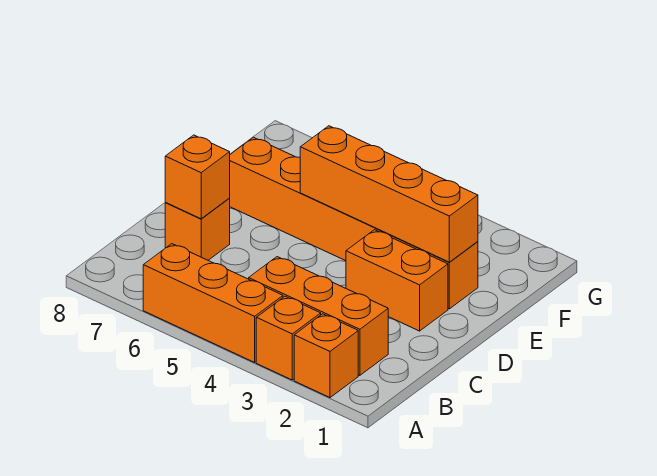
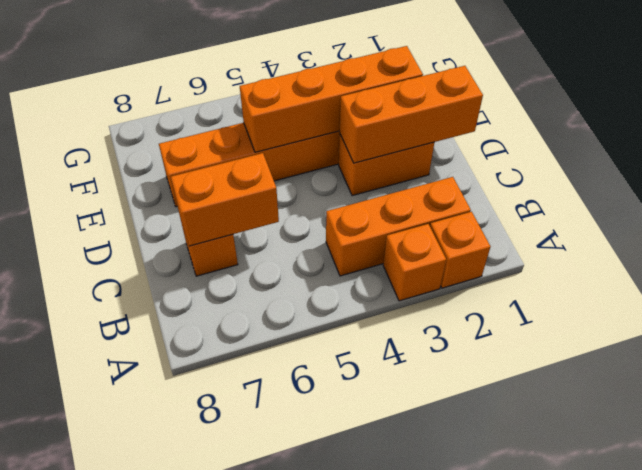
orange 1x3 brick [143,244,283,362] -> orange 1x3 brick moved to [340,66,483,163]
orange 1x1 brick [165,135,230,219] -> orange 1x2 brick [171,153,279,246]

